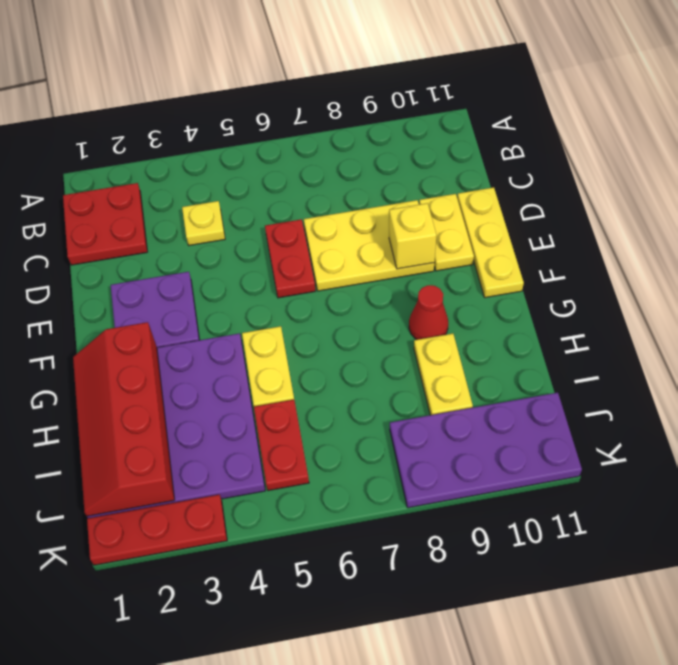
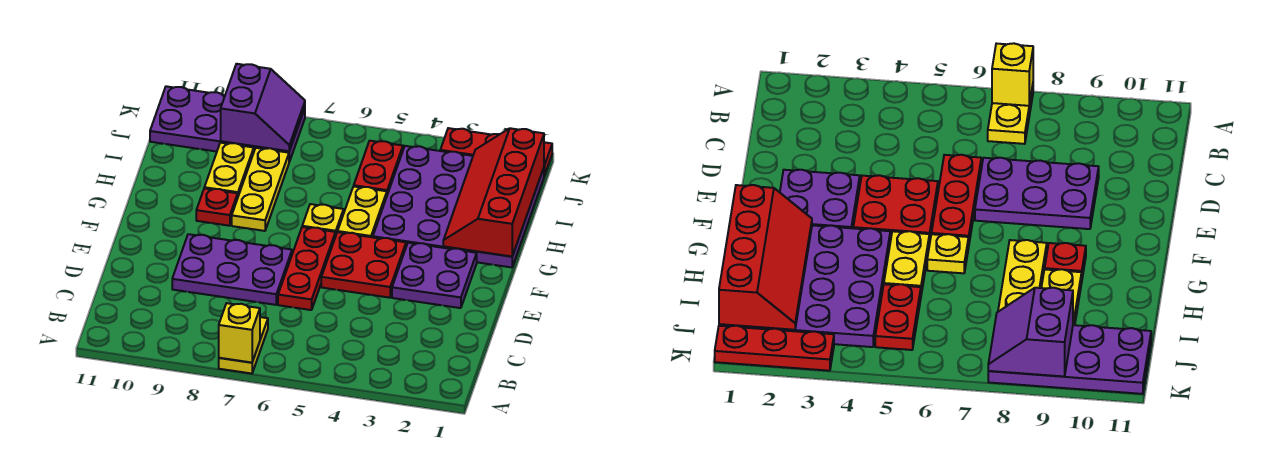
red 2x2 plate [63,183,147,265] -> red 2x2 plate moved to [321,232,406,298]
yellow 1x1 plate [182,201,225,245] -> yellow 1x1 plate moved to [302,204,344,237]
red 1x2 plate [265,219,315,298] -> red 1x3 plate [278,227,335,310]
yellow 2x3 plate [304,200,434,291] -> purple 2x3 plate [172,234,292,305]
yellow 1x2 plate [419,194,474,271] -> yellow 1x2 plate moved to [219,317,268,374]
yellow 1x3 plate [457,187,524,298] -> yellow 1x3 plate moved to [232,148,289,231]
yellow 1x1 brick [389,203,437,269] -> yellow 1x1 brick moved to [219,303,260,363]
red 2x4 slope [73,322,175,516] -> red 2x4 slope turned to [443,128,544,257]
red 1x1 cone [409,285,448,340] -> red 1x1 plate [196,188,238,226]
none -> purple 2x2 slope [221,64,305,151]

